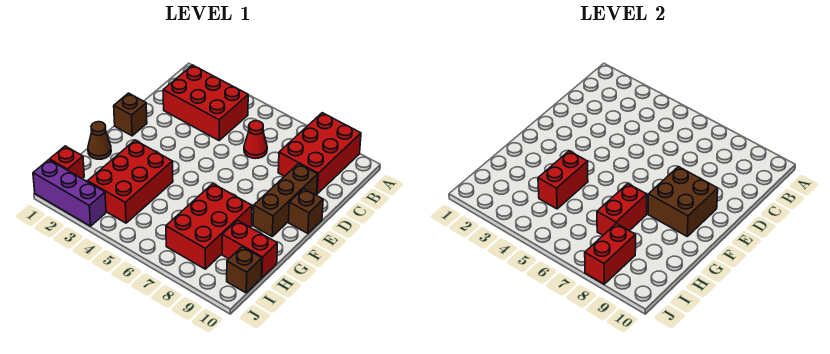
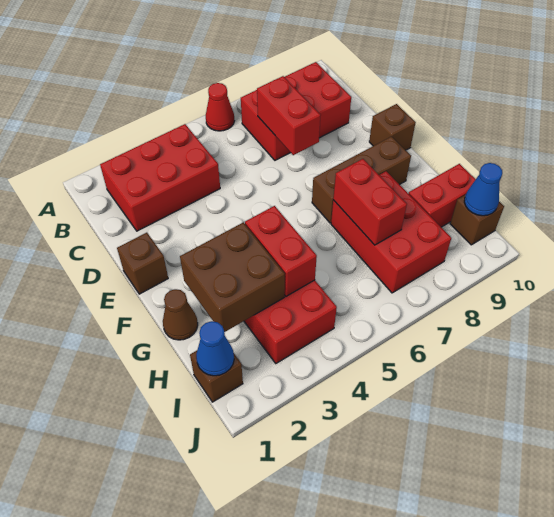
red 2x3 brick [278,113,361,194] -> red 2x3 brick turned to [241,62,351,160]
red 1x1 cone [244,121,267,159] -> red 1x1 cone moved to [206,83,234,131]
brown 1x3 brick [253,164,318,236] -> brown 1x3 brick turned to [312,136,411,223]
brown 2x2 brick [648,167,718,236] -> brown 2x2 brick moved to [180,223,285,332]
red 1x1 brick [50,146,84,179] -> brown 1x1 brick [190,351,243,402]
none -> blue 1x1 cone [196,321,234,376]
red 1x2 brick [585,224,636,284] -> red 1x2 brick moved to [257,76,321,155]
none -> blue 1x1 cone [464,163,502,216]
purple 1x3 brick [33,160,106,226] -> none

